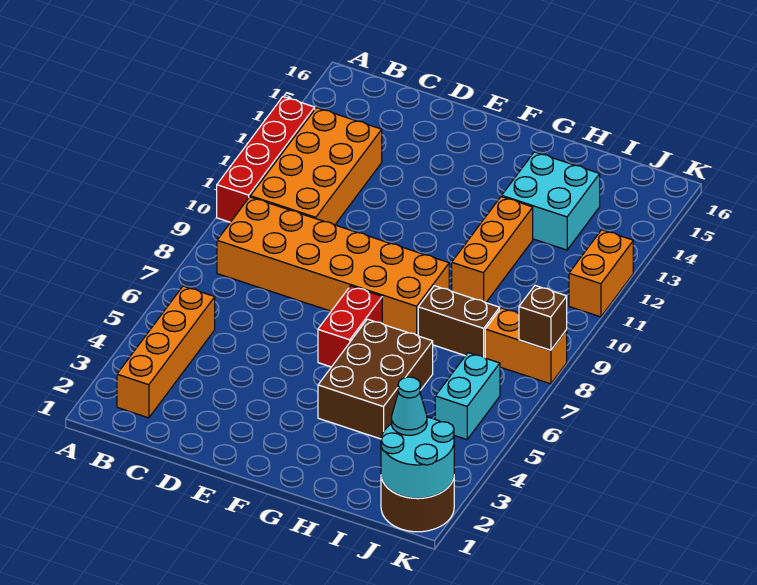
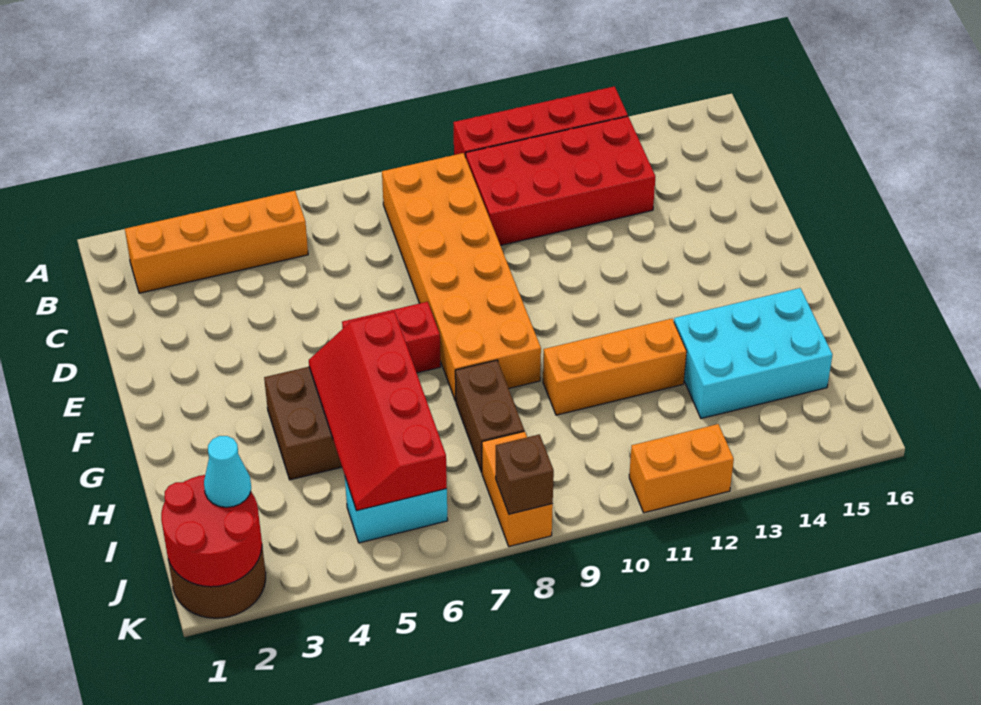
orange 2x4 brick [250,108,382,225] -> red 2x4 brick [466,116,655,245]
none -> red 2x4 slope [309,312,447,511]
cyan 2x2 brick [502,152,600,250] -> cyan 2x3 brick [674,288,832,419]
cyan 2x2 round brick [381,417,454,498] -> red 2x2 round brick [161,475,262,587]

